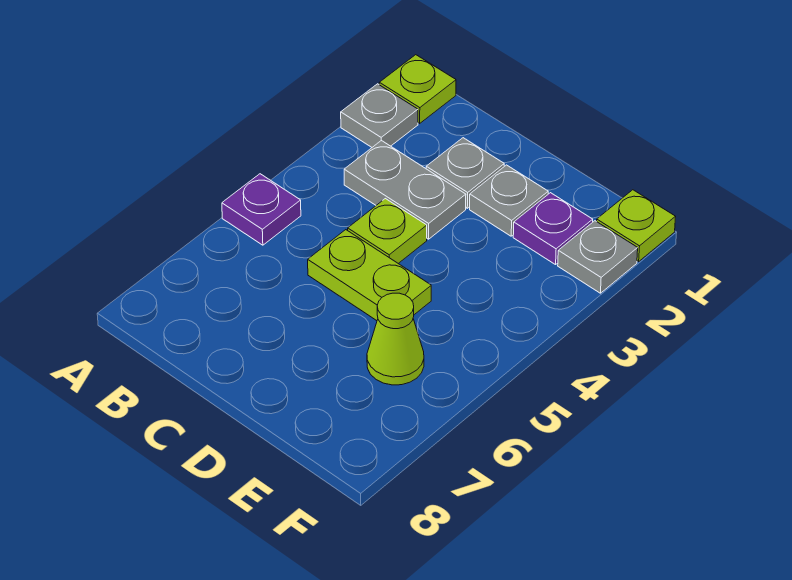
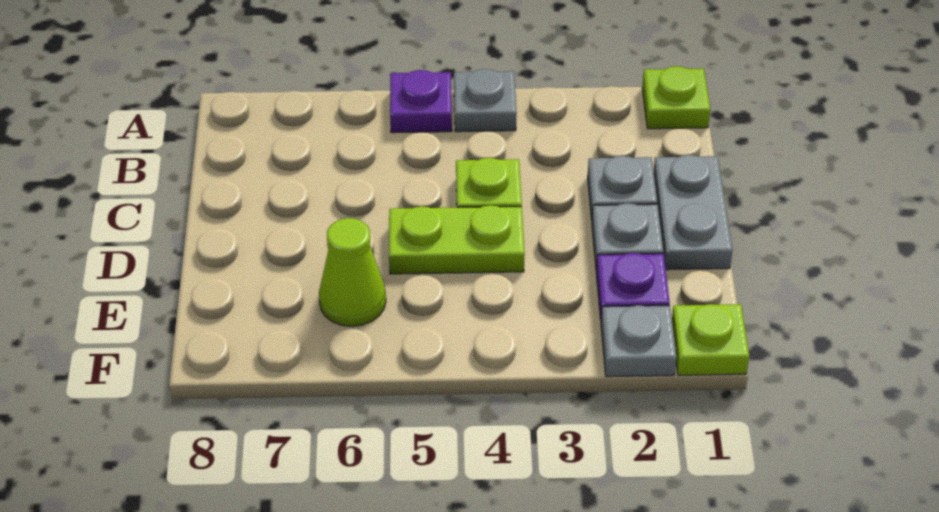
grey 1x1 plate [341,84,418,147] -> grey 1x1 plate moved to [454,69,517,132]
grey 1x2 plate [344,140,466,239] -> grey 1x2 plate moved to [653,155,733,270]
lime 1x2 plate [308,230,431,321] -> lime 1x2 plate turned to [389,205,525,274]

